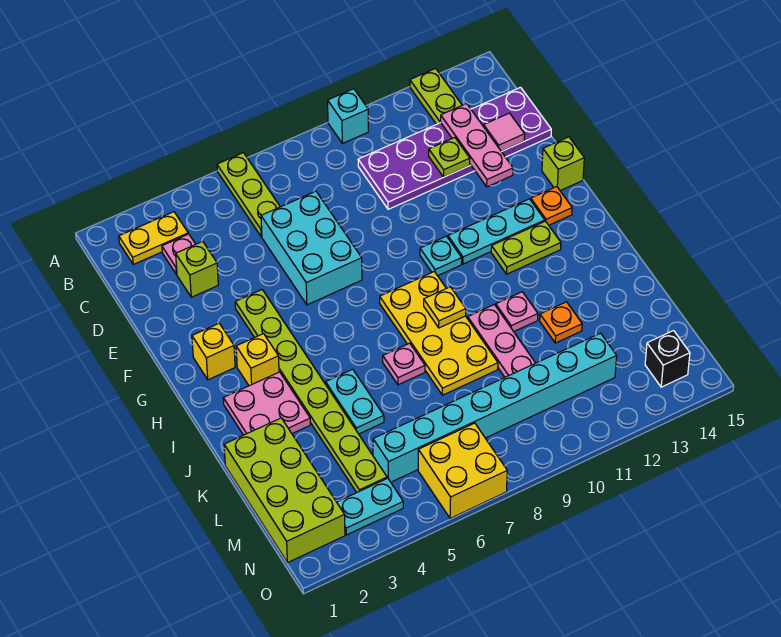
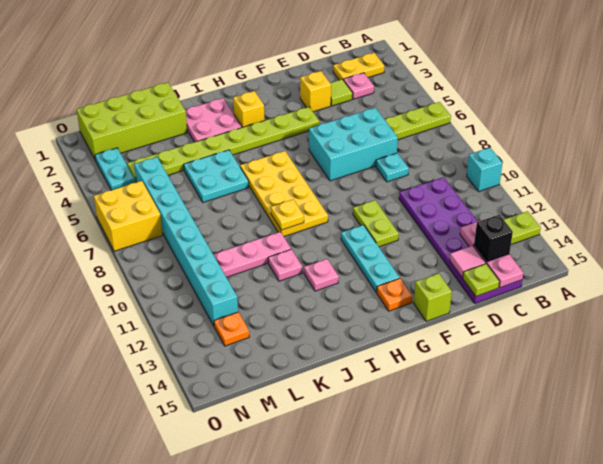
yellow 1x2 plate [119,212,188,264] -> yellow 1x2 plate turned to [333,53,384,80]
pink 1x3 plate [441,104,513,187] -> pink 1x3 plate turned to [460,220,523,288]
lime 1x1 brick [176,241,218,297] -> lime 1x1 tile [330,79,353,106]
lime 1x1 plate [429,137,470,177] -> lime 1x1 plate moved to [463,264,500,296]
yellow 1x1 brick [192,323,235,380] -> yellow 1x1 brick moved to [300,71,331,112]
cyan 1x1 plate [420,236,462,276] -> cyan 1x1 plate moved to [376,153,409,182]
yellow 2x4 plate [380,272,498,395] -> yellow 2x4 plate turned to [240,151,328,236]
lime 1x2 plate [491,221,561,274] -> lime 1x2 plate moved to [353,200,399,247]
cyan 1x2 plate [326,369,384,434] -> cyan 2x2 plate [184,150,249,202]
pink 1x1 plate [383,343,425,385] -> pink 1x1 plate moved to [304,259,339,291]
orange 1x1 plate [540,302,582,343] -> orange 1x1 plate moved to [214,312,249,346]
black 1x1 brick [645,331,690,387] -> black 1x1 brick moved to [474,215,513,262]

